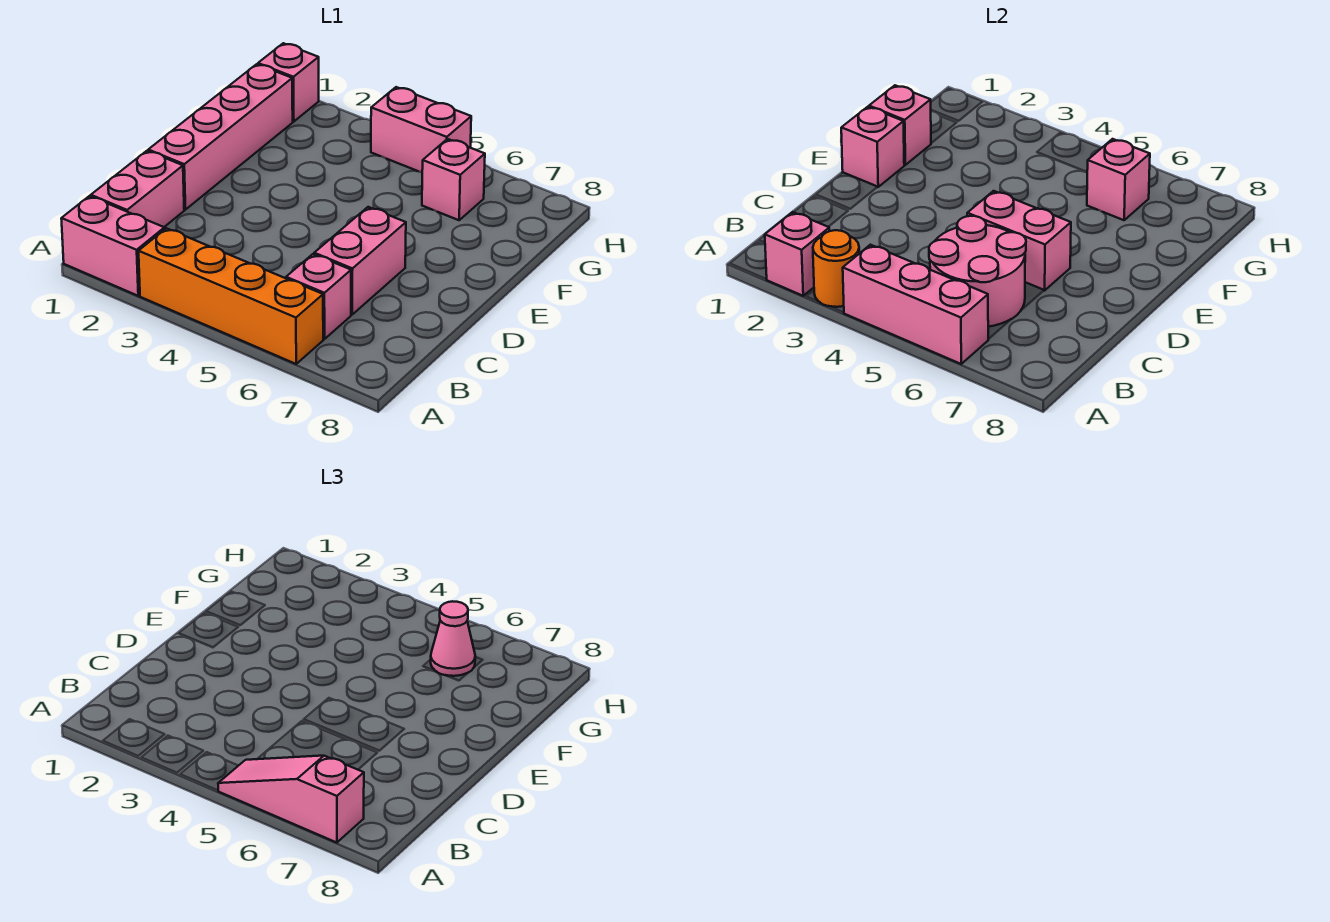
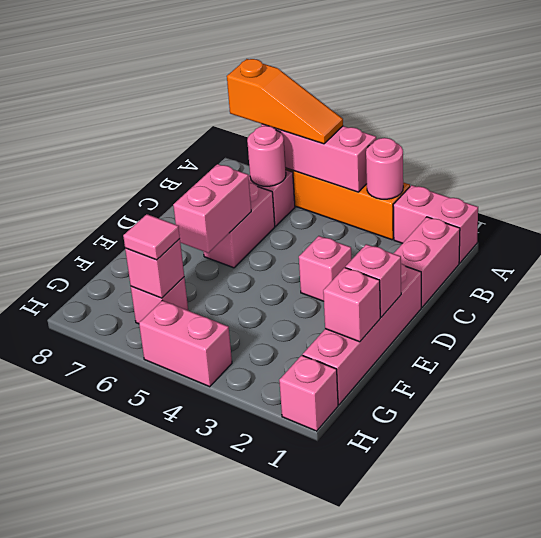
pink 1x1 brick [765,212,829,296] -> pink 1x1 brick moved to [299,236,352,301]
orange 1x1 round brick [813,230,859,307] -> pink 1x1 round brick [366,138,403,199]
pink 1x3 slope [218,756,364,843] -> orange 1x3 slope [227,59,343,144]
pink 2x2 round brick [929,216,1026,327] -> pink 1x1 round brick [247,126,286,186]
pink 1x2 brick [967,191,1071,290] -> pink 1x2 brick turned to [173,164,251,253]
pink 1x1 cone [431,601,475,676] -> pink 1x1 tile [123,214,180,260]

